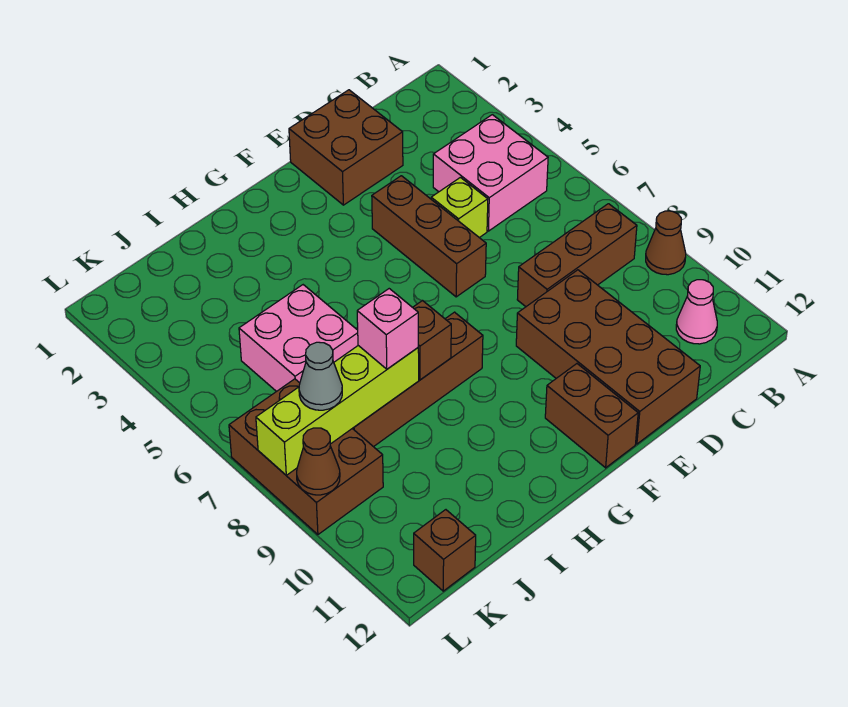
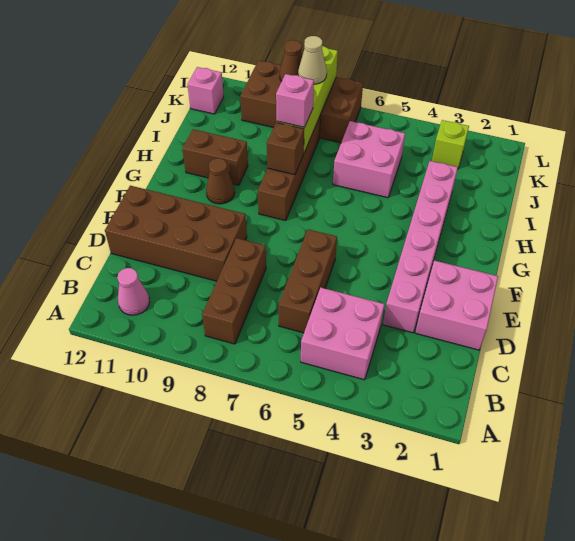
brown 1x1 cone [646,211,686,275] -> brown 1x1 cone moved to [206,158,235,204]
brown 2x2 brick [289,90,403,205] -> pink 2x2 brick [415,260,498,350]
none -> pink 1x6 brick [383,161,458,333]
lime 1x1 brick [431,177,488,238] -> lime 1x1 brick moved to [432,120,469,169]
brown 1x3 brick [372,176,486,297] -> brown 1x3 brick turned to [278,229,337,333]
brown 1x2 brick [545,364,638,468] -> brown 1x2 brick moved to [182,129,248,185]
brown 2x3 brick [229,379,383,534] -> brown 2x4 brick [240,61,363,143]
grey 1x1 cone [299,342,342,410] -> tan 1x1 cone [298,36,327,84]
brown 1x1 brick [414,510,476,591] -> pink 1x1 brick [187,67,224,114]

